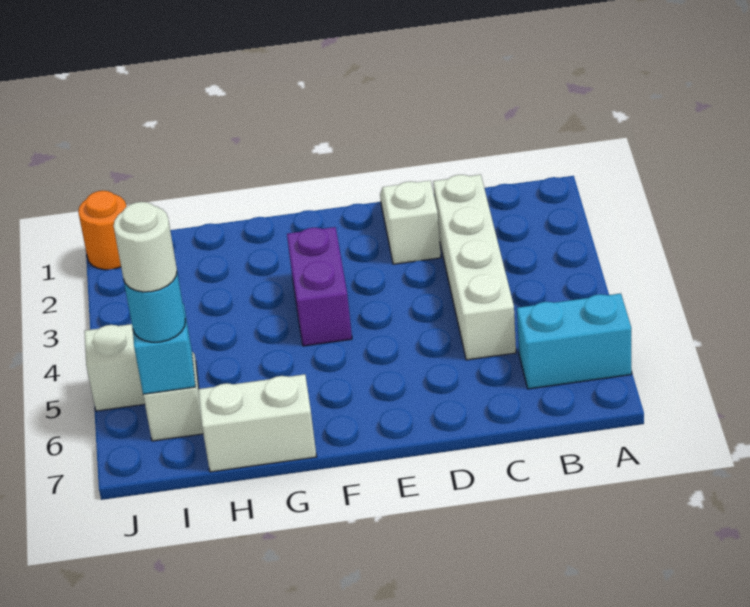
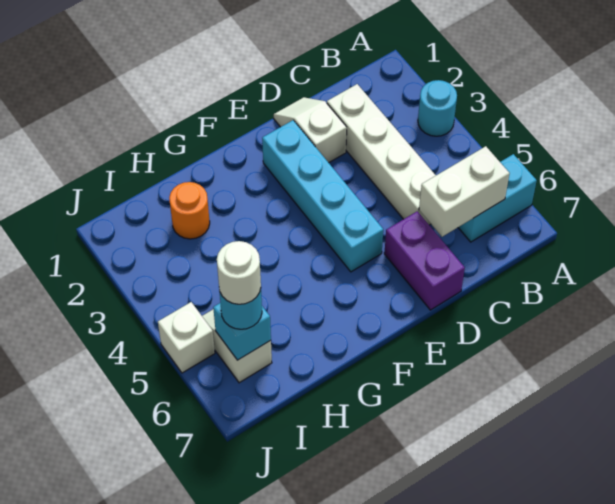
none -> cyan 1x1 round brick [418,80,457,136]
none -> cyan 1x4 brick [262,120,383,272]
purple 1x2 brick [287,227,352,346] -> purple 1x2 brick moved to [384,211,465,310]
white 1x2 brick [198,374,317,472] -> white 1x2 brick moved to [419,146,510,237]
orange 1x1 round brick [78,191,127,270] -> orange 1x1 round brick moved to [169,182,210,239]

